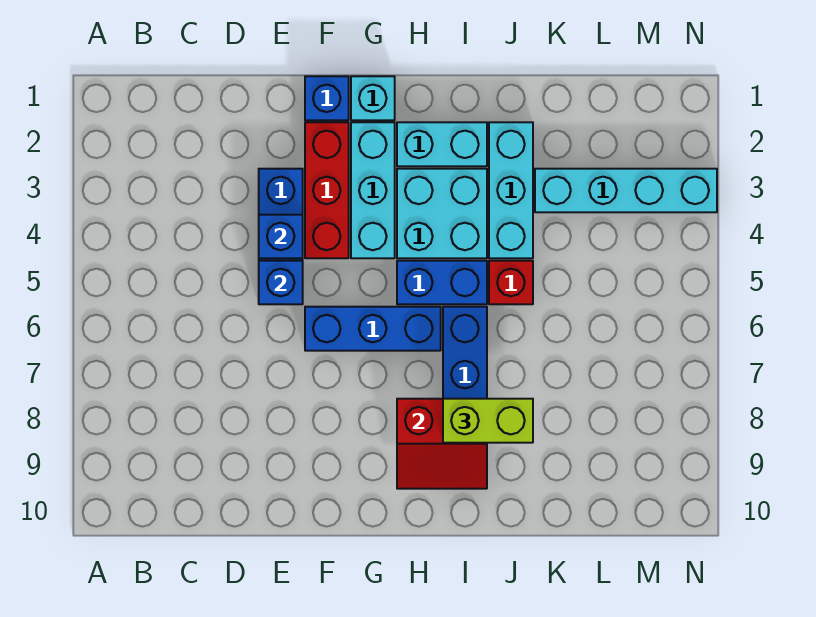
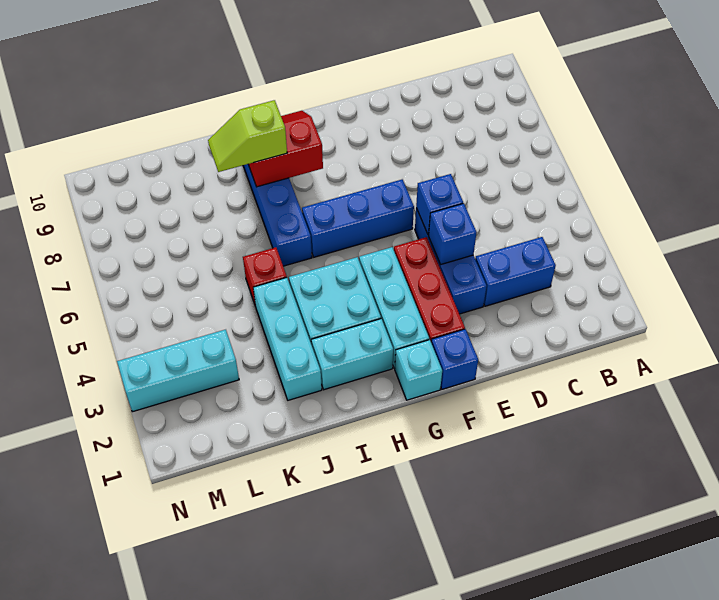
blue 1x2 brick [397,261,487,304] -> blue 1x2 brick moved to [475,237,556,306]
lime 1x2 brick [443,399,533,443] -> lime 1x2 slope [208,100,287,172]
cyan 1x4 brick [535,169,717,212] -> cyan 1x3 brick [117,330,239,412]

